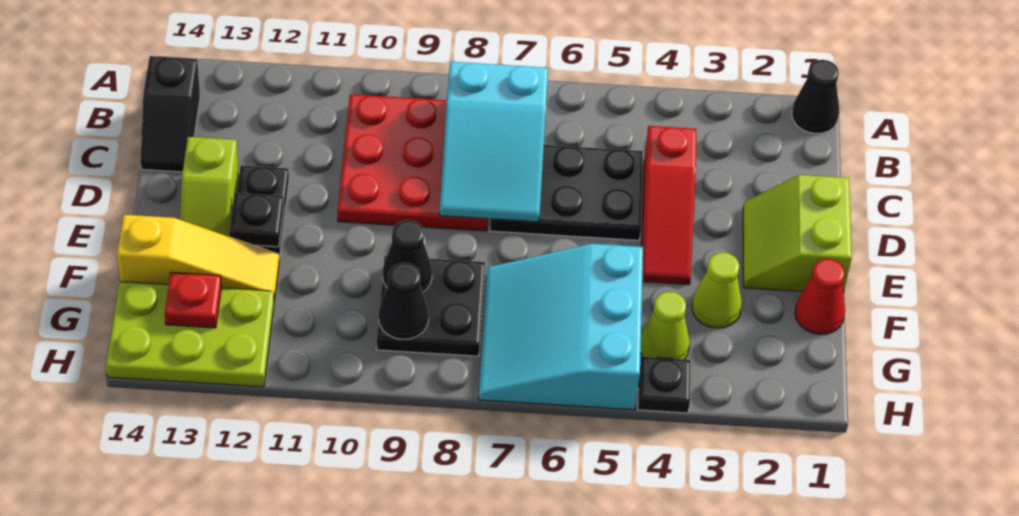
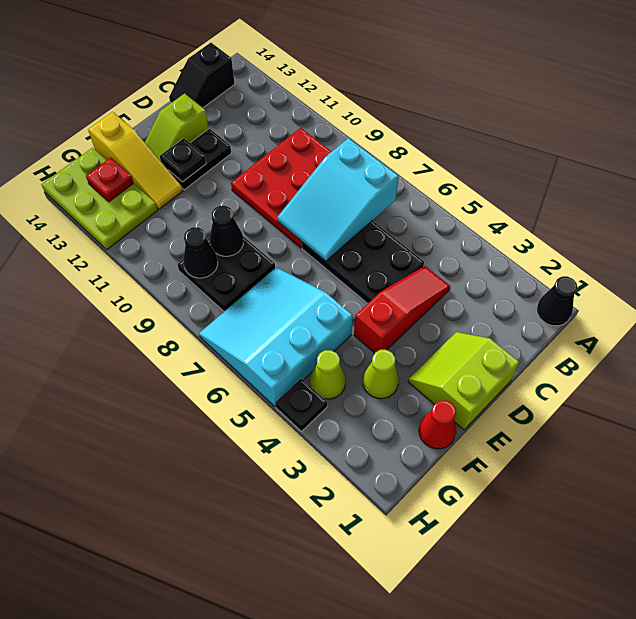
red 1x3 slope [642,126,696,285] -> red 1x3 slope turned to [354,266,450,353]

